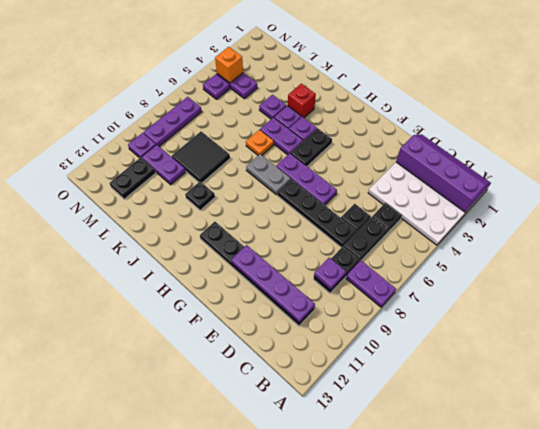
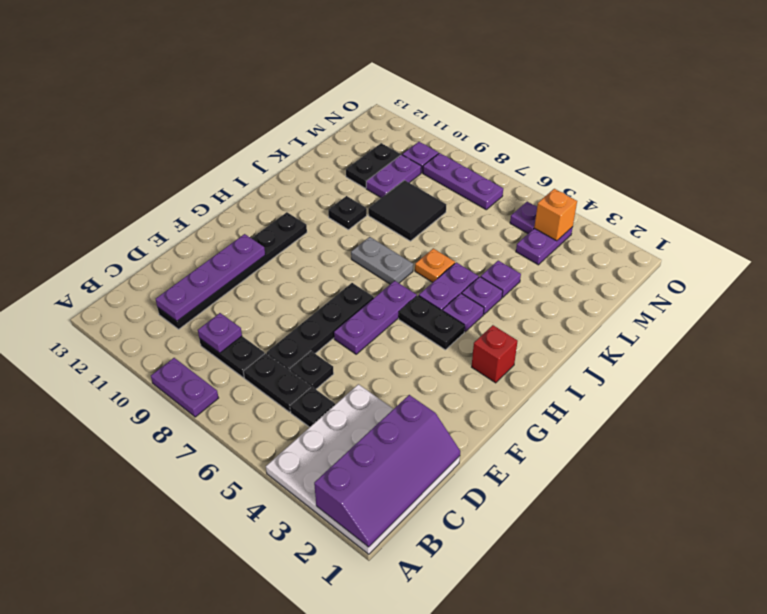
purple 1x2 plate [346,261,396,307] -> purple 1x2 plate turned to [151,358,218,417]
grey 1x2 plate [246,154,290,195] -> grey 1x2 plate turned to [351,237,413,284]
red 1x1 brick [288,84,316,118] -> red 1x1 brick moved to [472,325,518,383]
black 1x2 plate [110,158,155,199] -> black 1x2 plate turned to [346,143,401,188]

